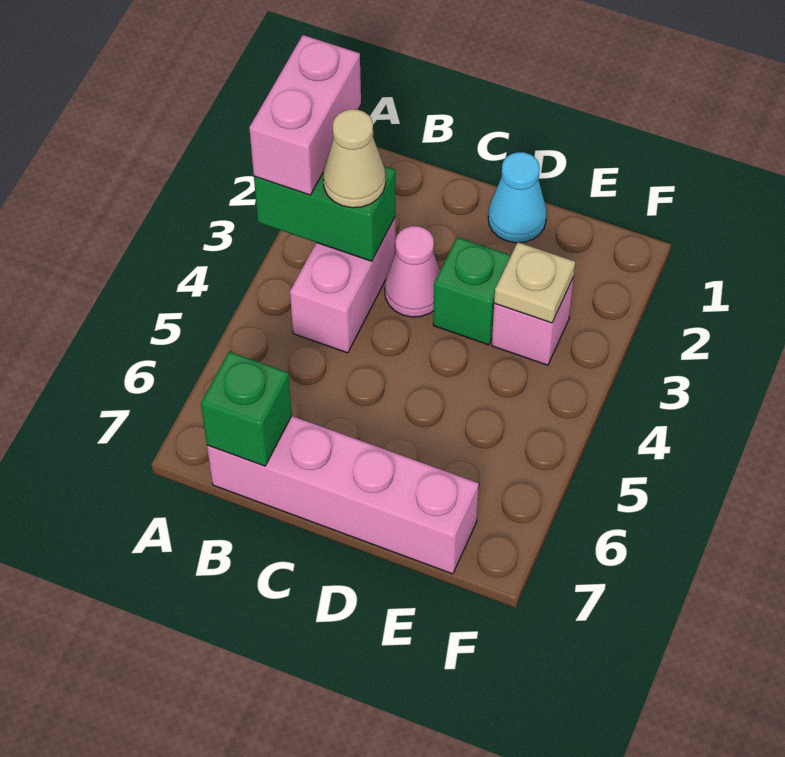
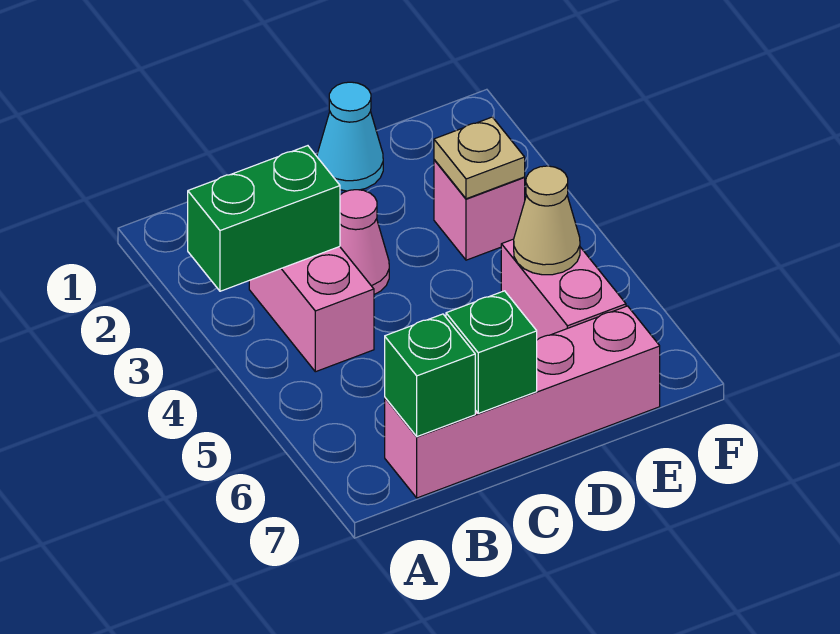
pink 1x2 brick [249,35,361,195] -> pink 1x2 brick moved to [501,239,626,340]
tan 1x1 cone [323,109,386,208] -> tan 1x1 cone moved to [514,166,580,275]
green 1x1 brick [433,237,511,345] -> green 1x1 brick moved to [446,291,537,413]

